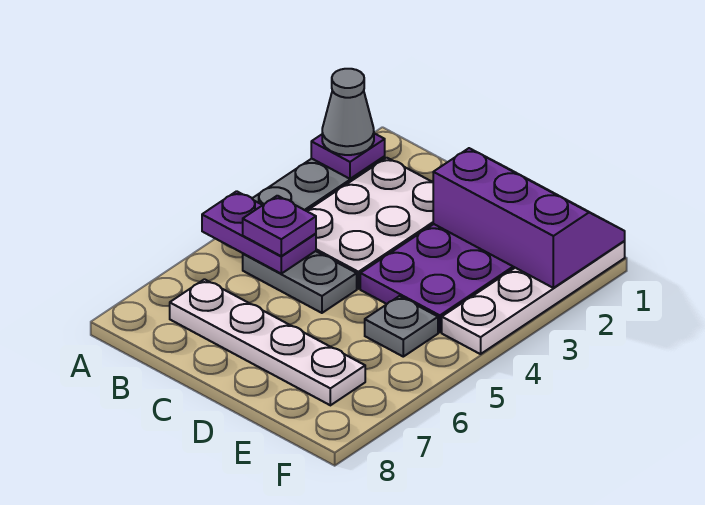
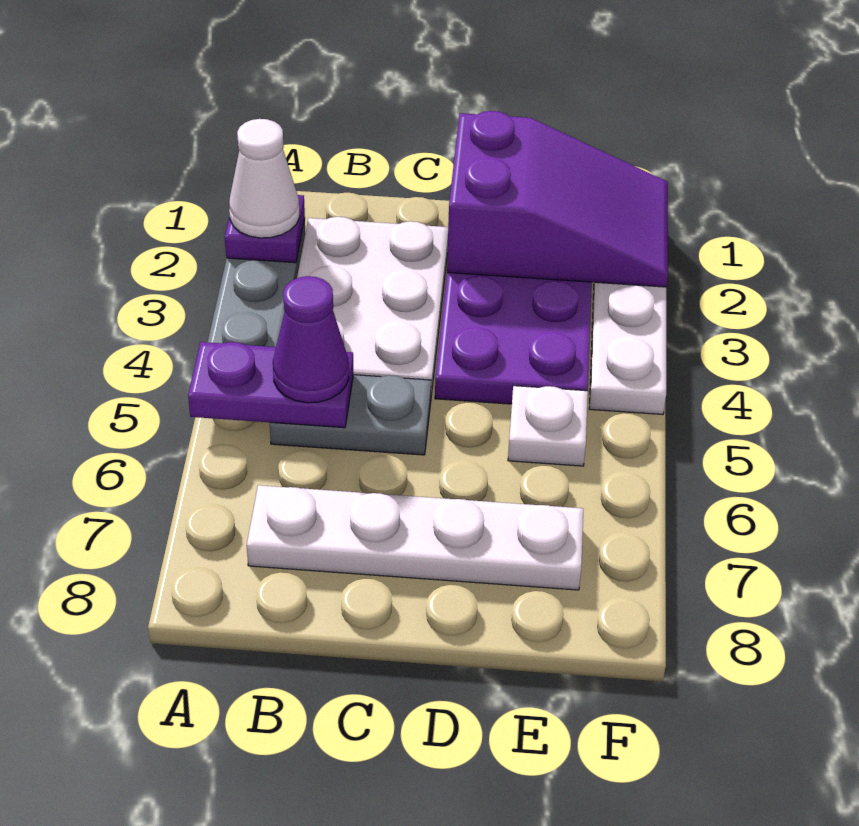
grey 1x1 cone [322,69,374,155] -> white 1x1 cone [229,119,300,238]
purple 1x1 plate [243,196,316,256] -> purple 1x1 cone [273,276,349,403]
purple 2x3 slope [433,148,625,288] -> purple 2x3 slope turned to [447,111,668,287]
grey 1x1 plate [365,296,438,357] -> white 1x1 plate [508,386,588,466]

